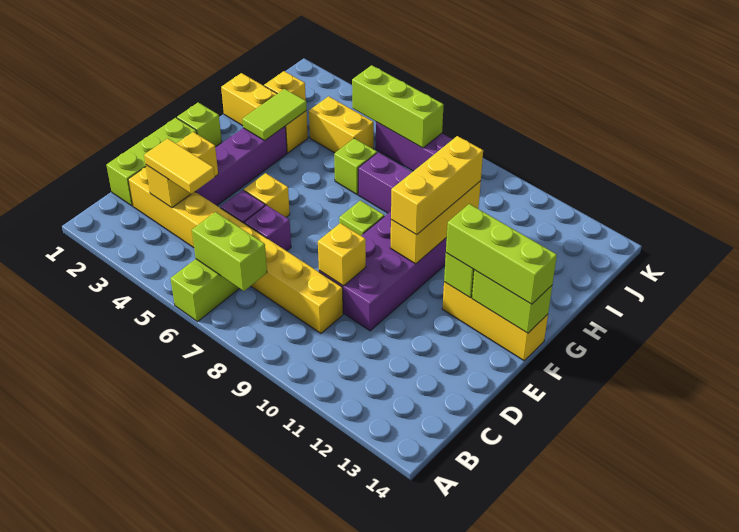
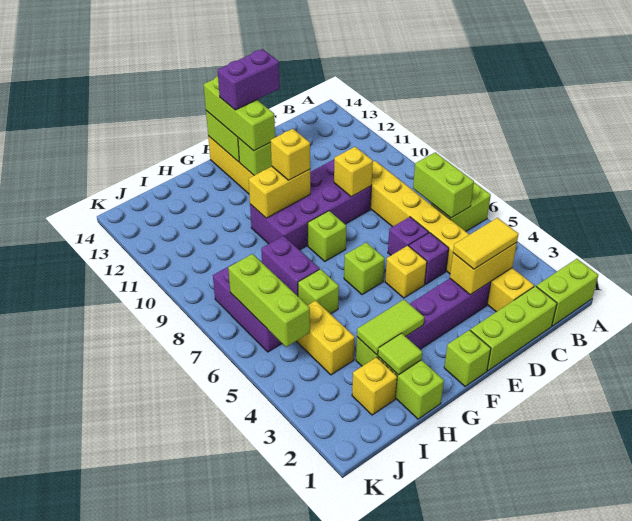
none -> lime 1x2 brick [536,259,598,326]
yellow 1x2 tile [144,138,215,194] -> yellow 1x2 tile turned to [453,218,518,269]
none -> purple 1x2 brick [218,49,280,110]
none -> lime 1x1 brick [344,242,385,295]
yellow 1x3 brick [390,181,481,264] -> yellow 1x2 brick [249,167,310,218]
yellow 1x3 brick [391,136,483,235] -> yellow 1x1 brick [270,129,310,180]
yellow 1x3 brick [221,73,308,153] -> lime 1x3 brick [356,337,444,419]
none -> lime 1x1 tile [378,333,422,375]

